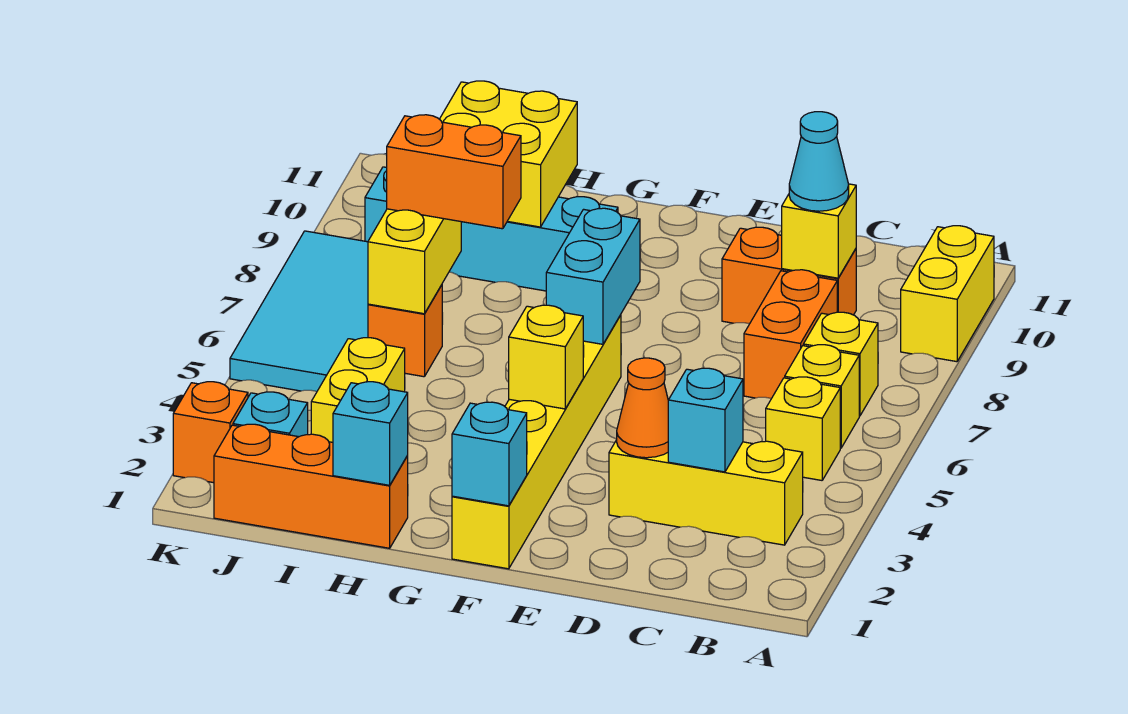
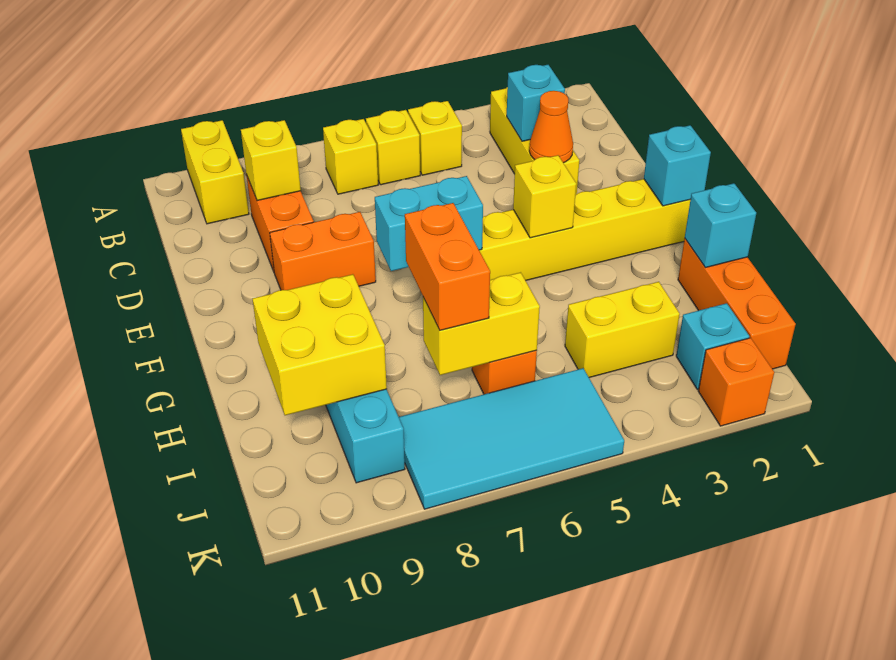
yellow 1x2 brick [901,226,994,362] -> yellow 1x2 brick turned to [181,120,249,224]
orange 1x2 brick [744,270,837,398] -> orange 1x2 brick moved to [270,212,376,290]
cyan 1x1 cone [789,112,849,211] -> none

